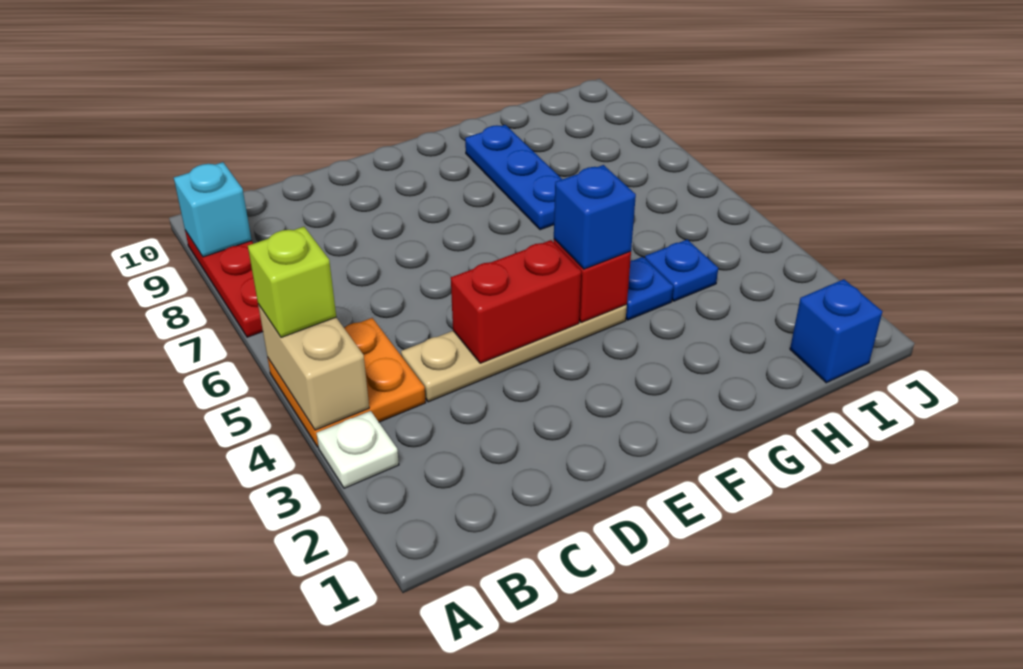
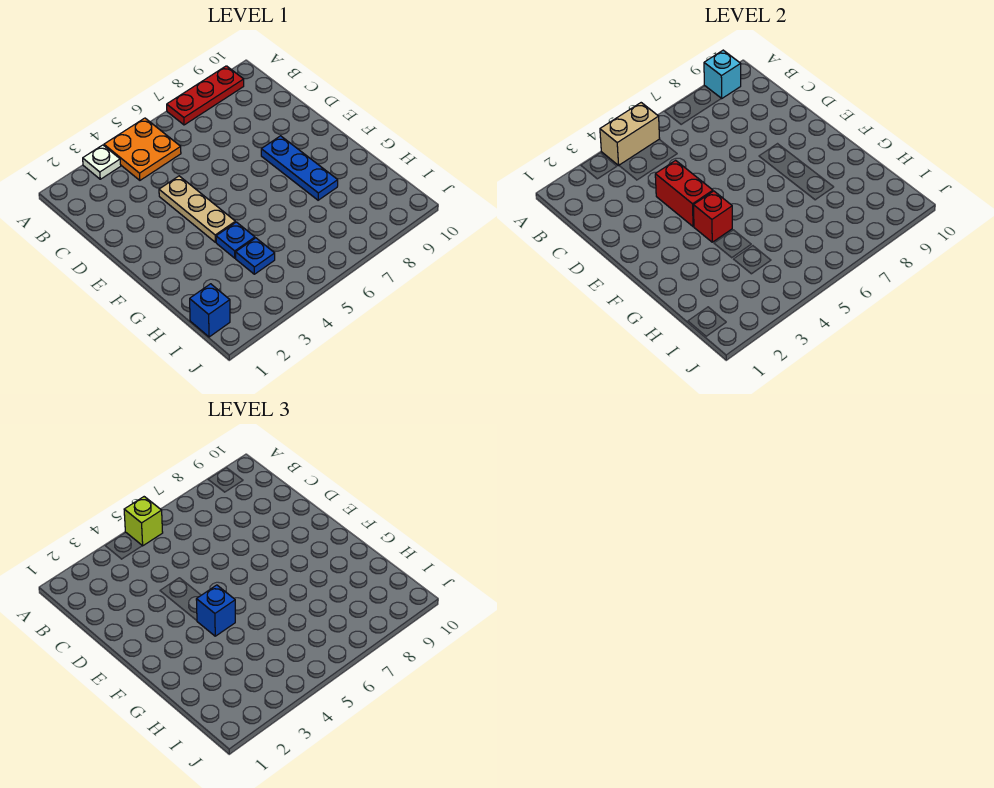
tan 1x4 plate [401,305,627,402] -> tan 1x3 plate [159,176,235,242]
blue 1x3 plate [465,125,562,230] -> blue 1x3 plate turned to [261,136,338,200]

